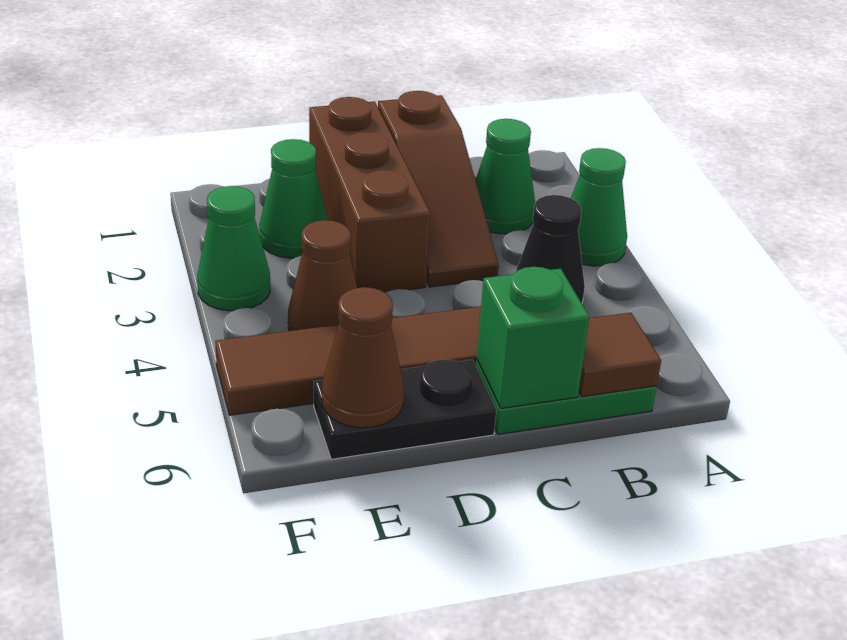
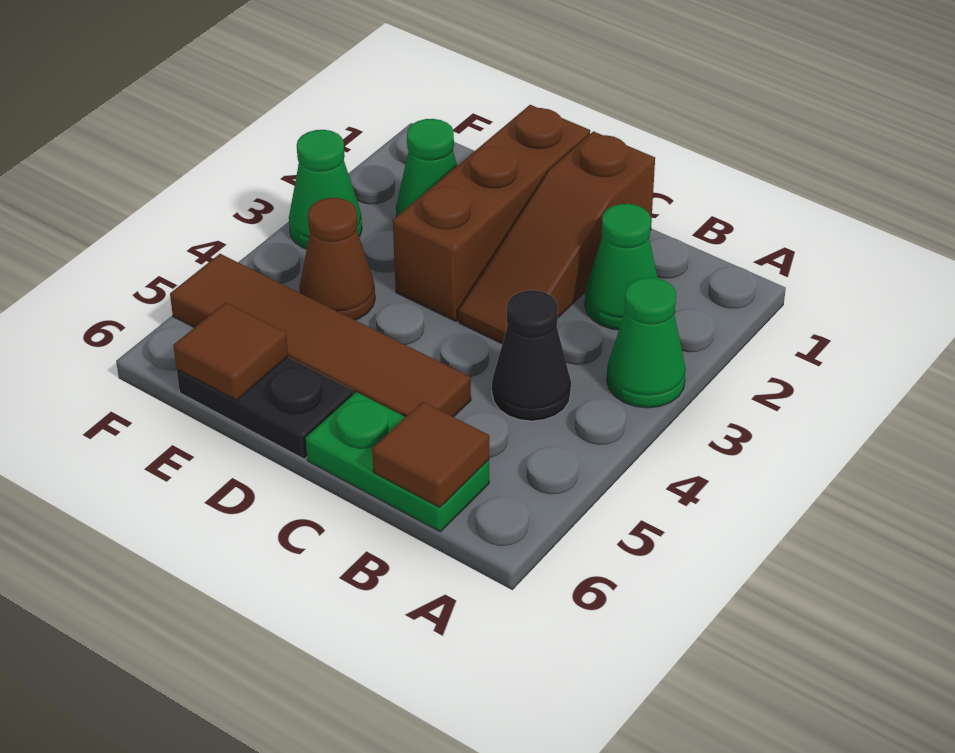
green 1x1 brick [477,267,589,408] -> none
brown 1x1 cone [322,287,404,428] -> brown 1x1 tile [173,302,288,400]

